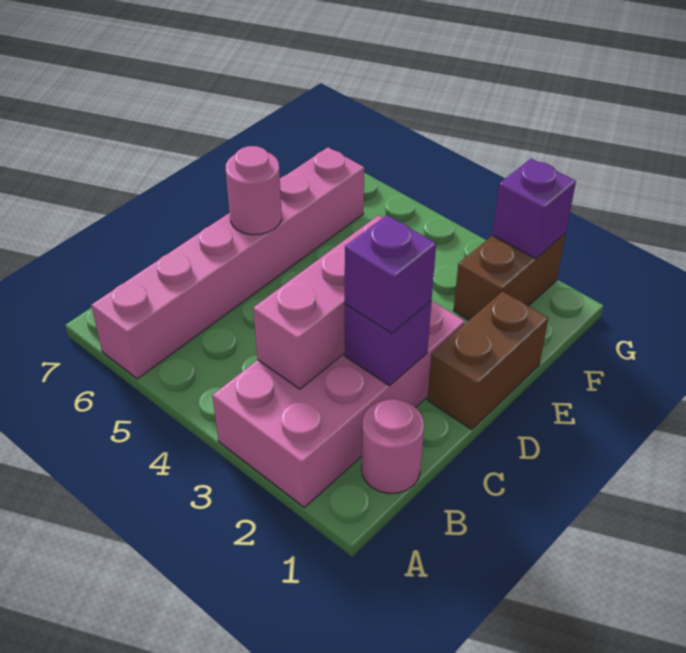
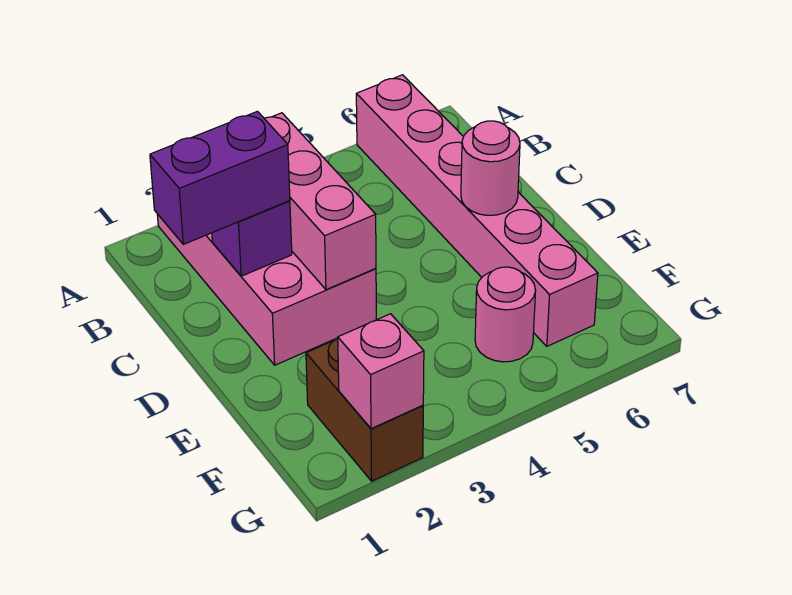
pink 1x1 round brick [361,399,424,494] -> pink 1x1 round brick moved to [475,267,536,362]
purple 1x1 brick [345,215,436,334] -> purple 1x2 brick [150,111,290,244]
brown 1x2 brick [427,291,548,430] -> none
purple 1x1 brick [492,159,576,259] -> pink 1x1 brick [338,314,424,429]

